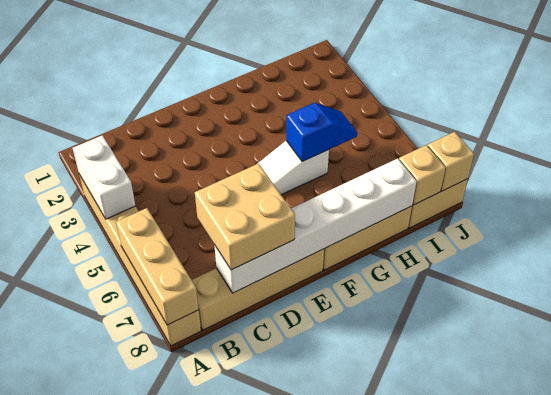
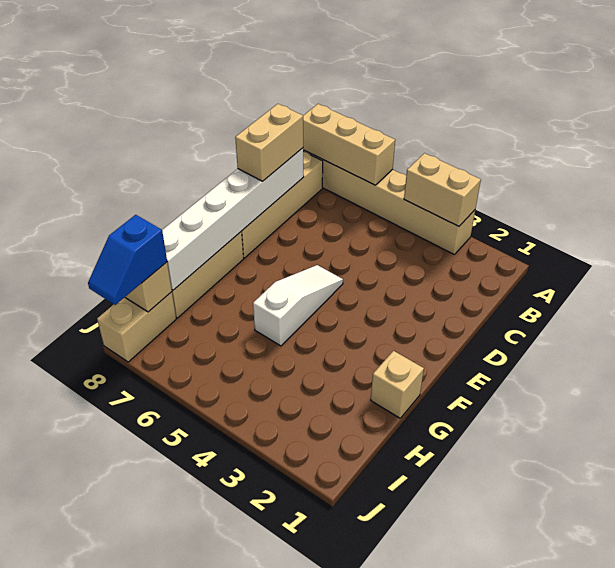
white 1x2 brick [73,135,136,219] -> tan 1x2 brick [404,153,481,226]
tan 2x2 brick [195,164,295,270] -> tan 1x2 brick [235,104,303,181]
blue 1x2 slope [286,103,357,162] -> blue 1x2 slope moved to [88,215,167,305]
tan 1x1 brick [428,132,474,191] -> tan 1x1 brick moved to [371,351,424,418]

